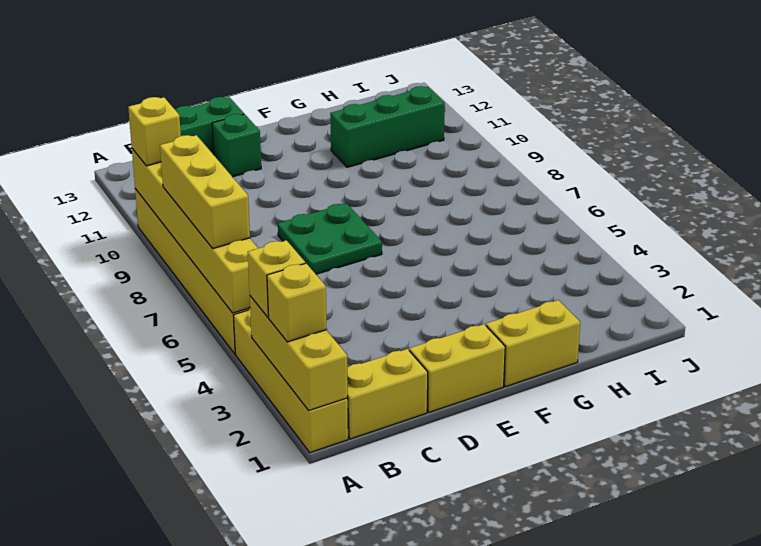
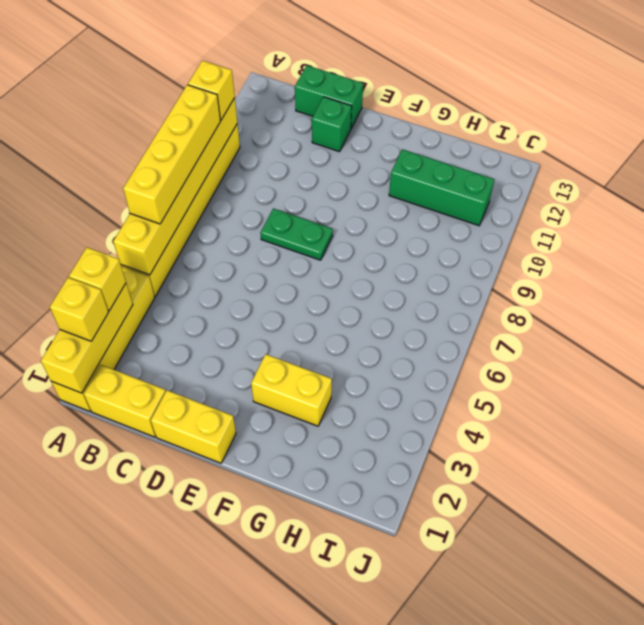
yellow 1x3 brick [160,135,250,248] -> yellow 1x4 brick [123,85,221,224]
green 2x2 plate [278,203,382,274] -> green 1x2 plate [260,208,333,260]
yellow 1x2 brick [486,300,580,387] -> yellow 1x2 brick moved to [251,354,332,426]

